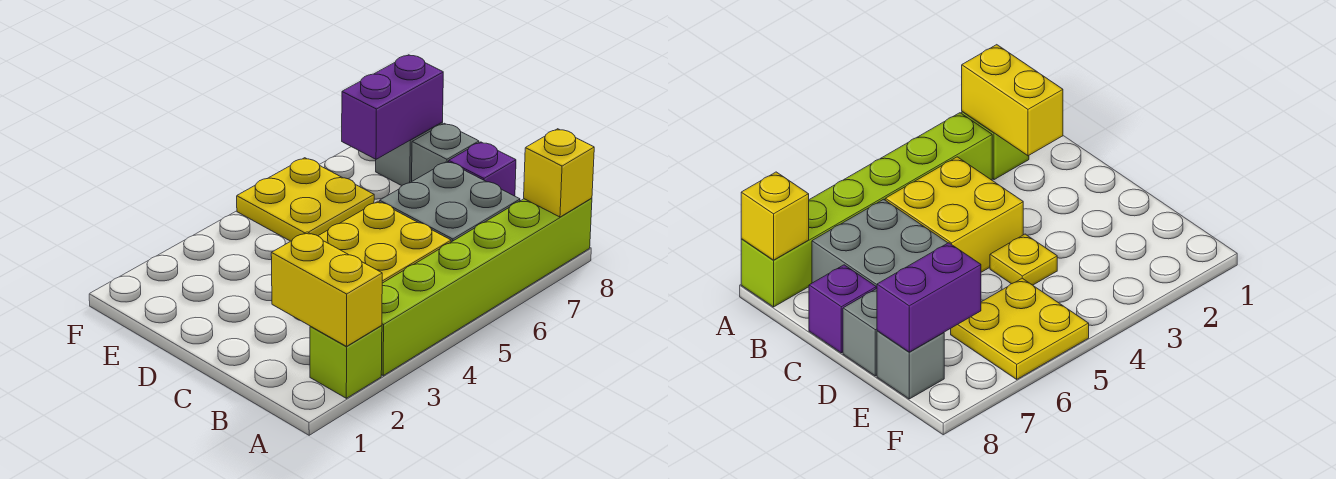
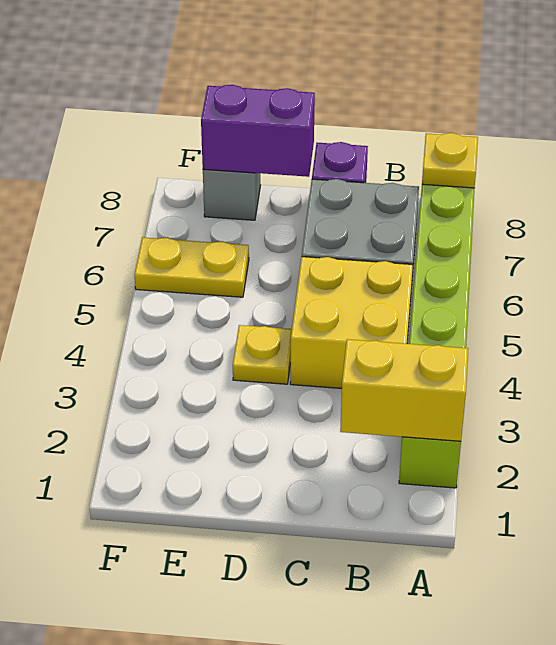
yellow 1x1 brick [524,129,594,217] -> yellow 1x1 plate [422,133,478,188]
grey 1x1 brick [412,123,479,181] -> none
yellow 2x2 plate [237,158,374,241] -> yellow 1x2 plate [135,237,249,297]
purple 1x2 brick [342,55,443,159] -> purple 1x2 brick turned to [201,85,315,177]

